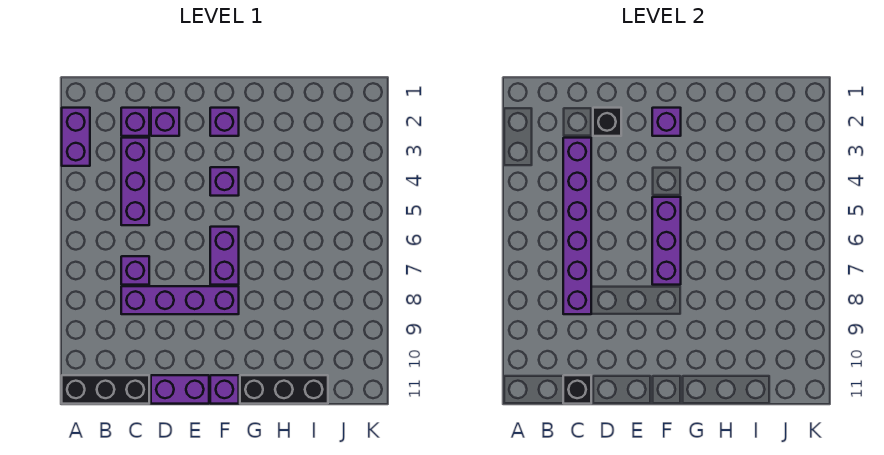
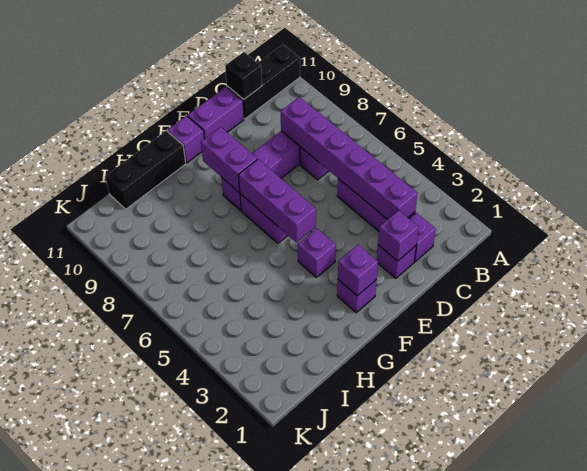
purple 1x2 brick [62,108,90,166] -> purple 1x2 brick moved to [201,127,257,192]
black 1x1 brick [593,108,621,136] -> purple 1x1 brick [378,210,419,261]

